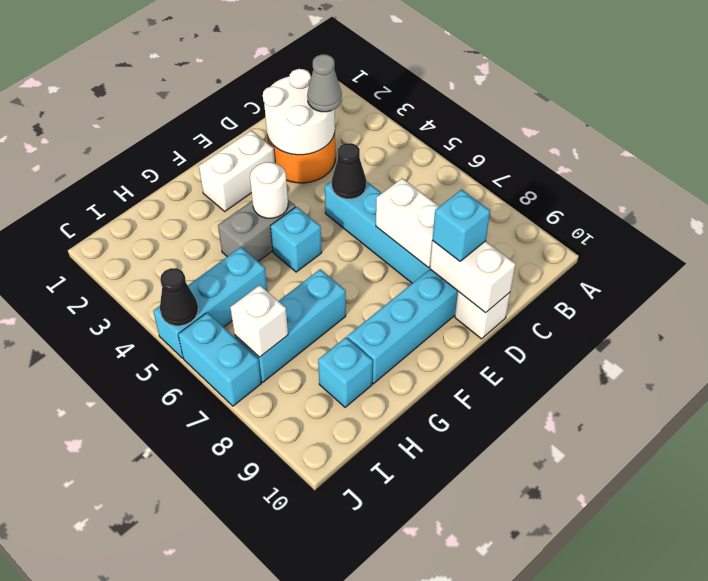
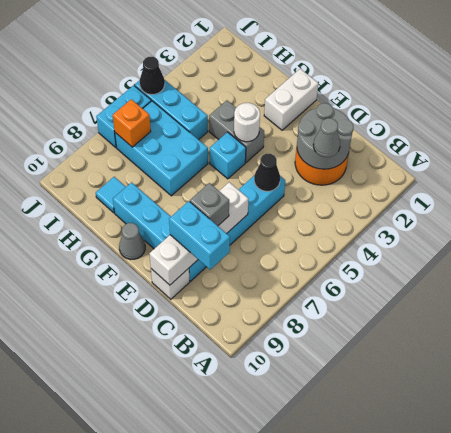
white 2x2 round brick [263,69,335,155] -> grey 2x2 round brick [297,103,354,169]
none -> grey 1x1 brick [190,183,229,226]
cyan 1x1 brick [432,190,490,261] -> cyan 1x2 brick [169,201,230,270]
white 1x2 brick [199,130,275,211] -> white 1x2 brick turned to [264,69,318,130]
none -> grey 1x1 cone [119,223,145,260]
cyan 1x3 brick [235,269,346,382] -> cyan 2x3 brick [115,101,208,196]
cyan 1x1 brick [318,337,373,407] -> cyan 1x1 tile [96,177,126,213]
white 1x1 brick [230,285,288,357] -> orange 1x1 brick [113,99,151,147]

